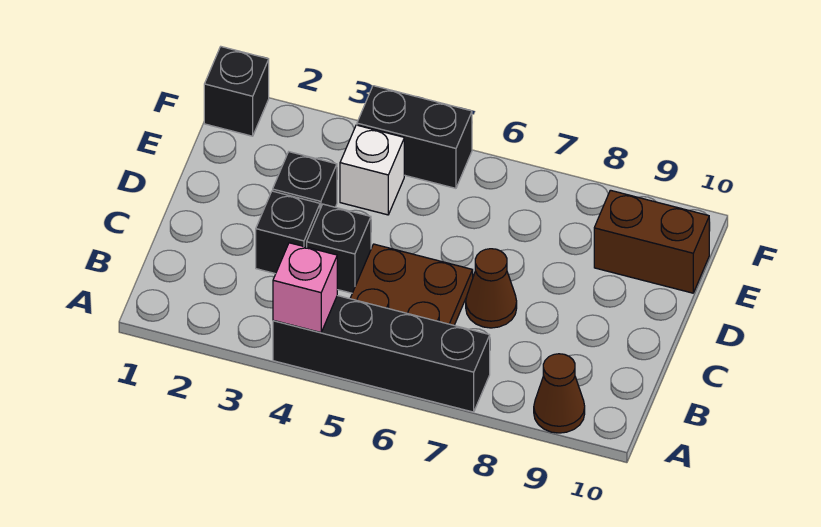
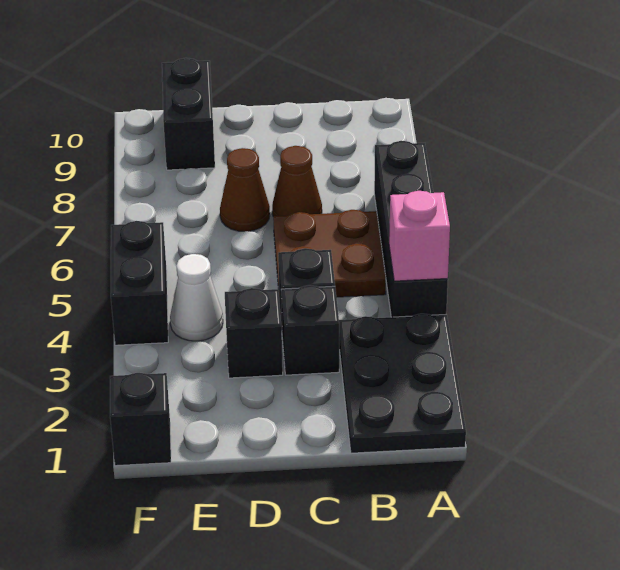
none -> black 2x3 plate [339,314,466,453]
brown 1x1 cone [534,354,585,433] -> brown 1x1 cone moved to [220,148,270,231]
white 1x1 brick [340,125,404,215] -> white 1x1 cone [170,254,223,341]
brown 1x2 brick [594,190,709,293] -> black 1x2 brick [162,58,215,170]

